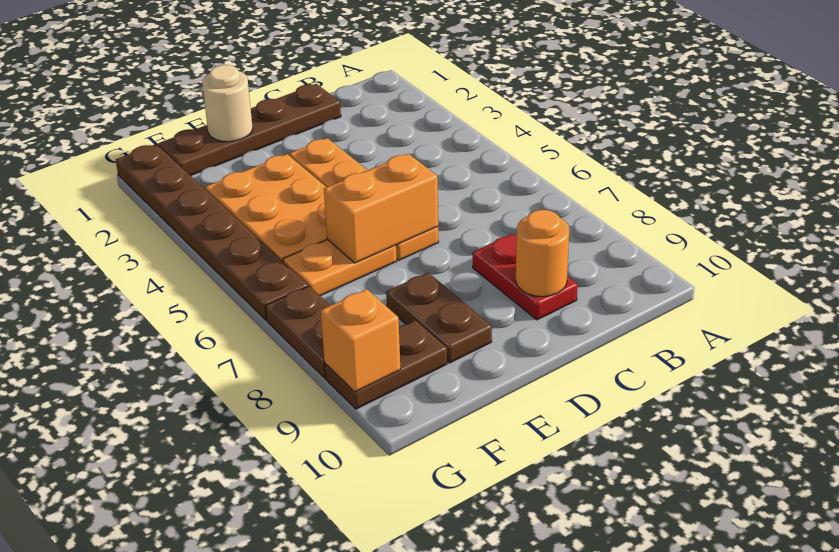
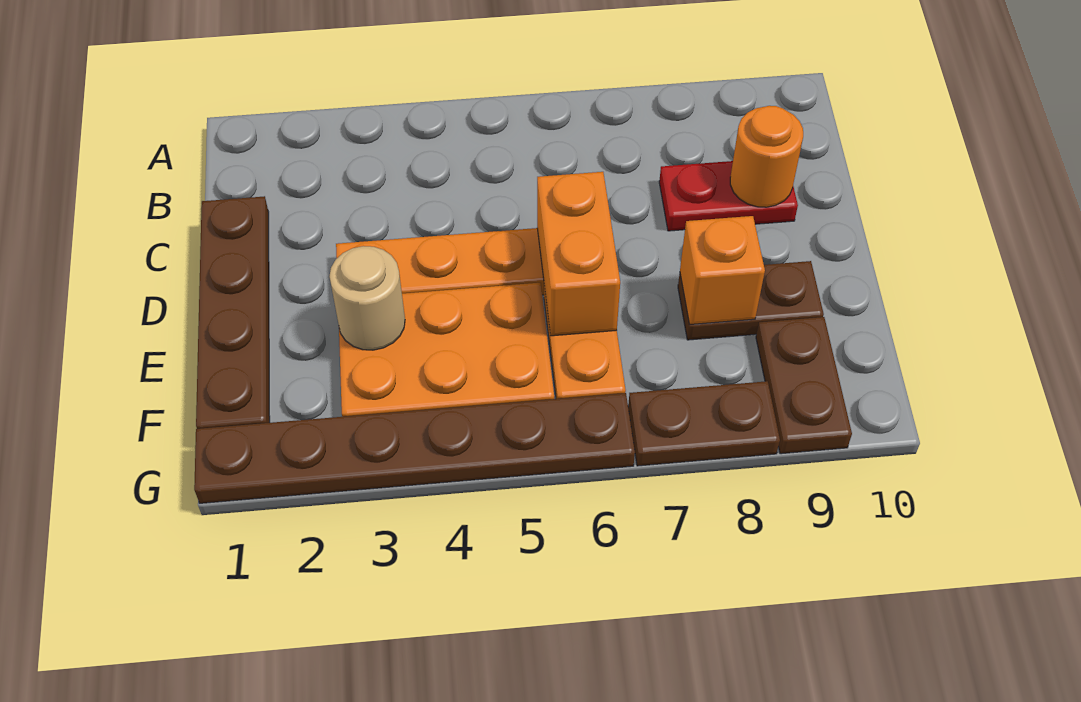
tan 1x1 round brick [202,65,253,142] -> tan 1x1 round brick moved to [329,246,405,350]
orange 1x1 brick [321,289,400,392] -> orange 1x1 brick moved to [680,216,765,325]

